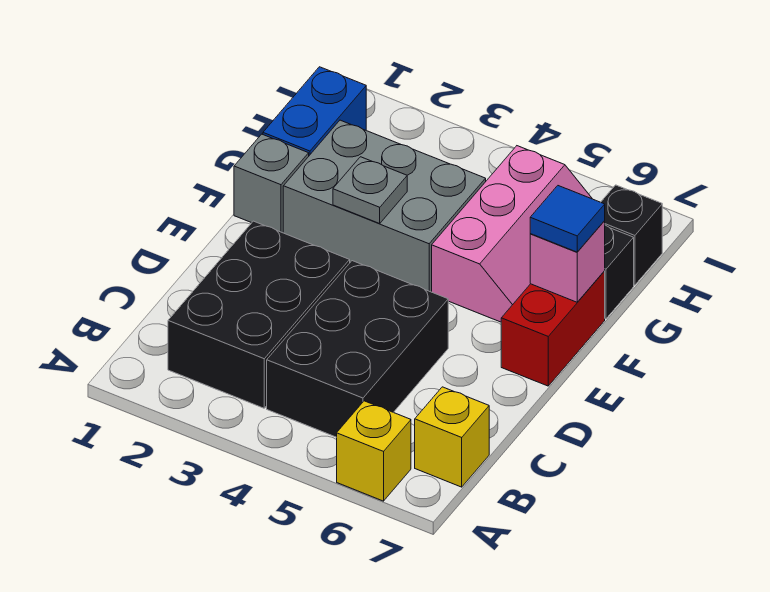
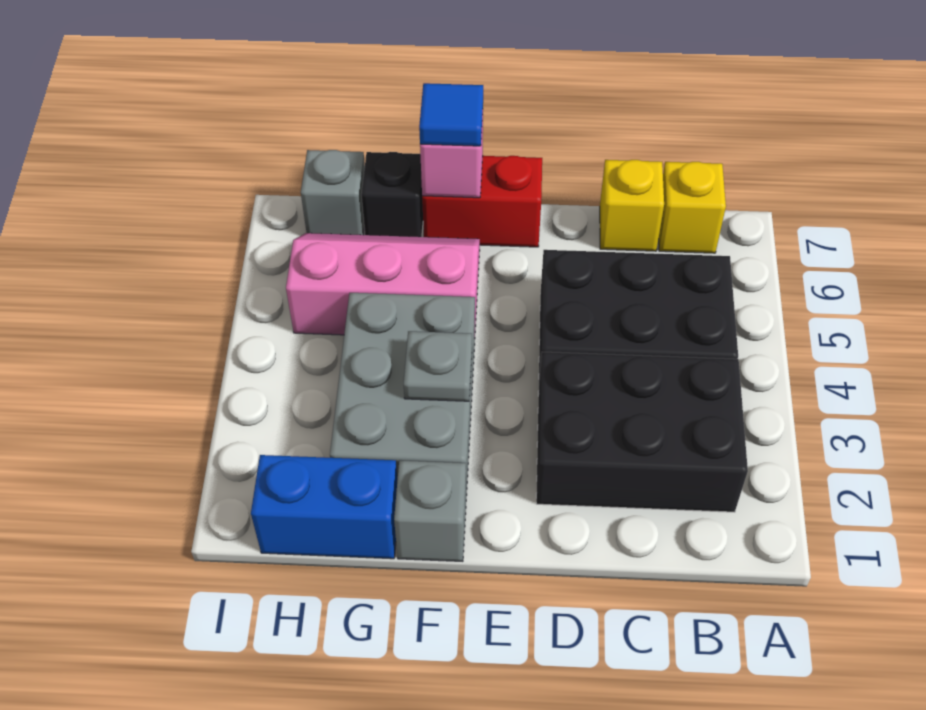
yellow 1x1 brick [337,401,411,501] -> yellow 1x1 brick moved to [600,160,664,251]
black 1x1 brick [601,185,662,285] -> grey 1x1 brick [301,150,365,235]

